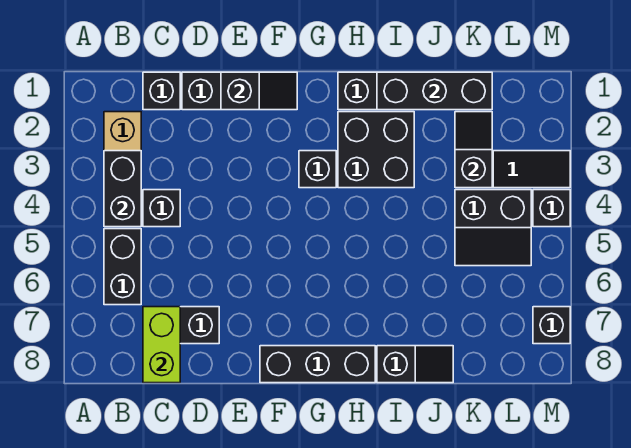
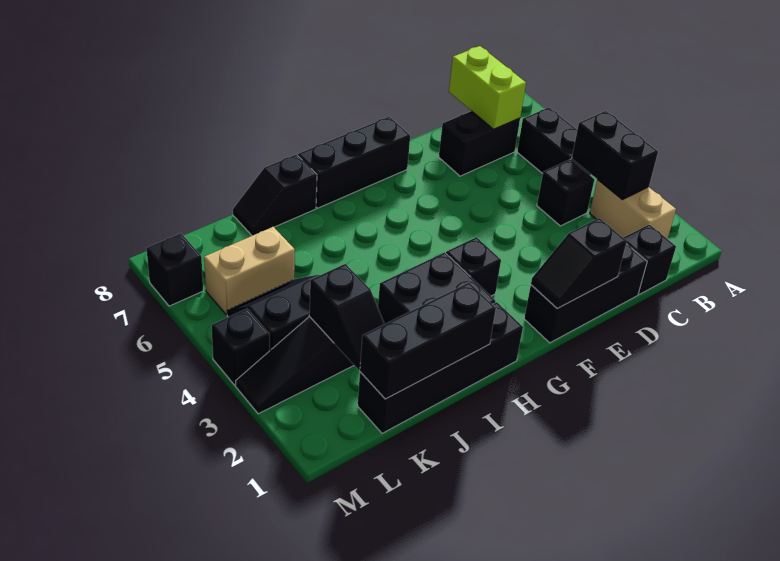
none -> tan 1x2 brick [204,227,295,315]

